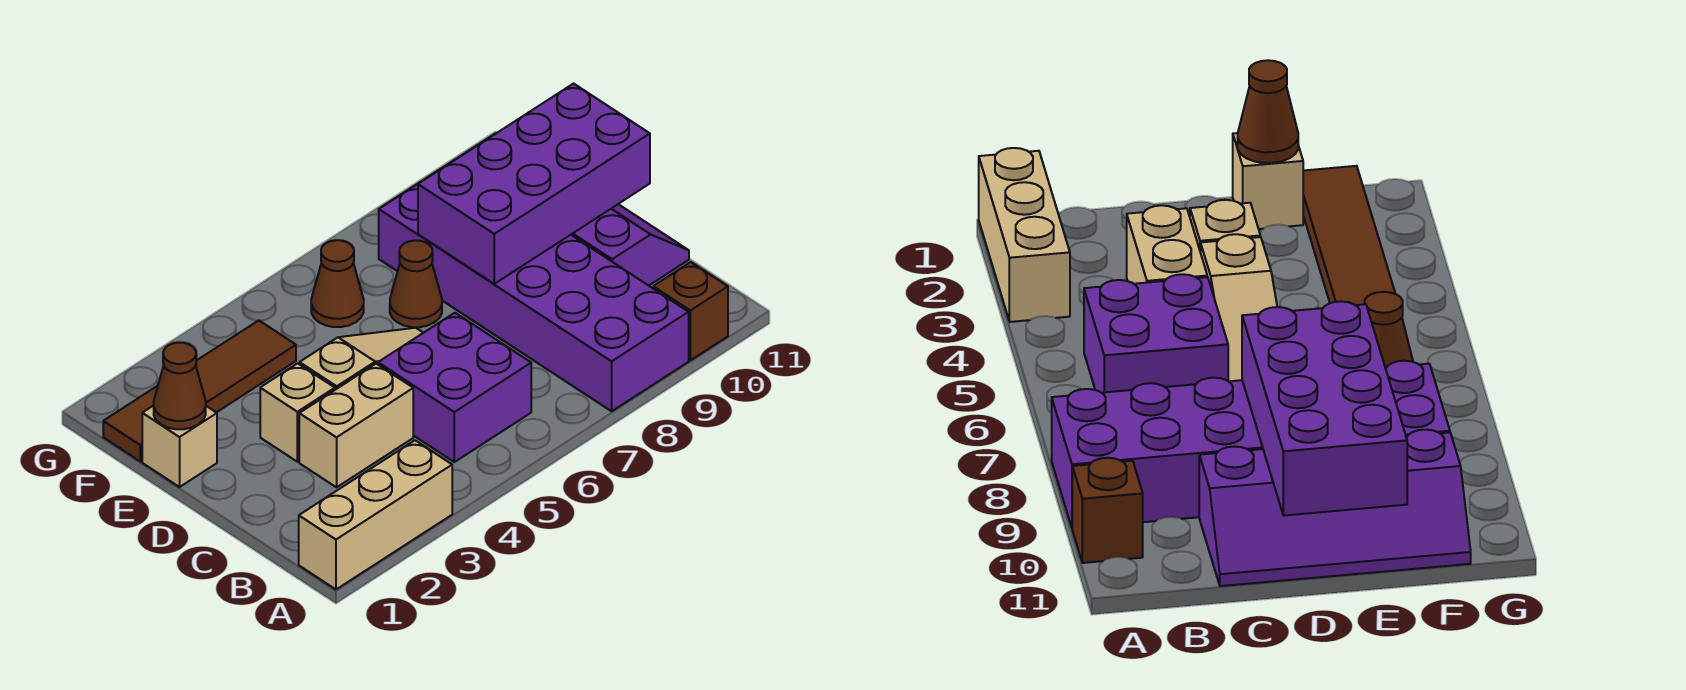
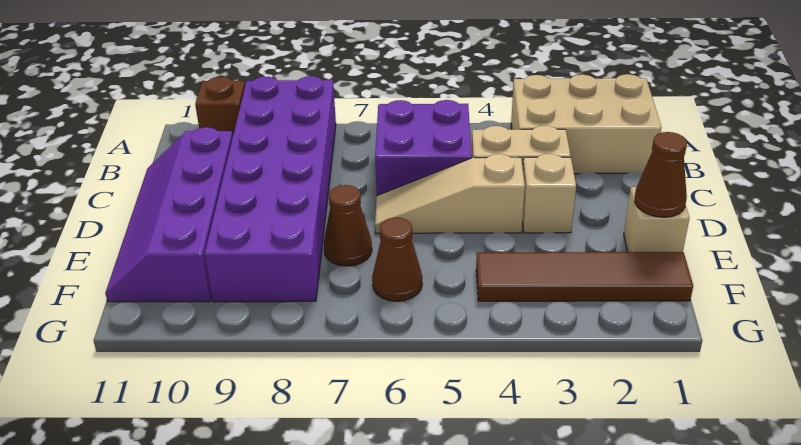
tan 1x3 brick [299,440,452,589] -> tan 2x3 brick [511,74,662,174]
purple 2x4 brick [418,84,650,284] -> none

